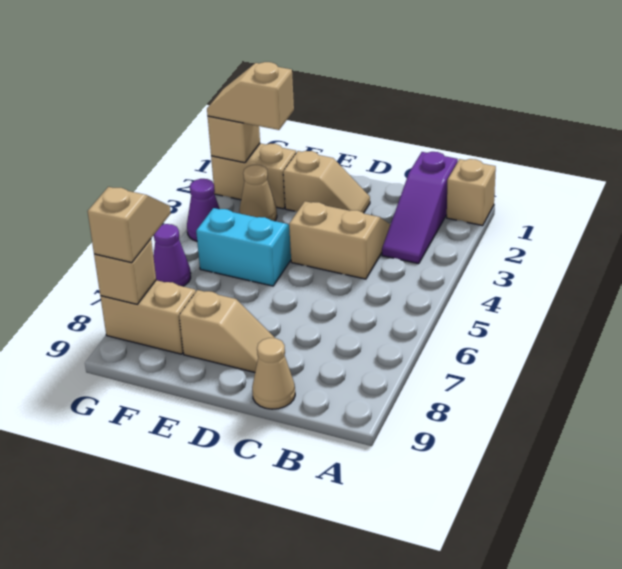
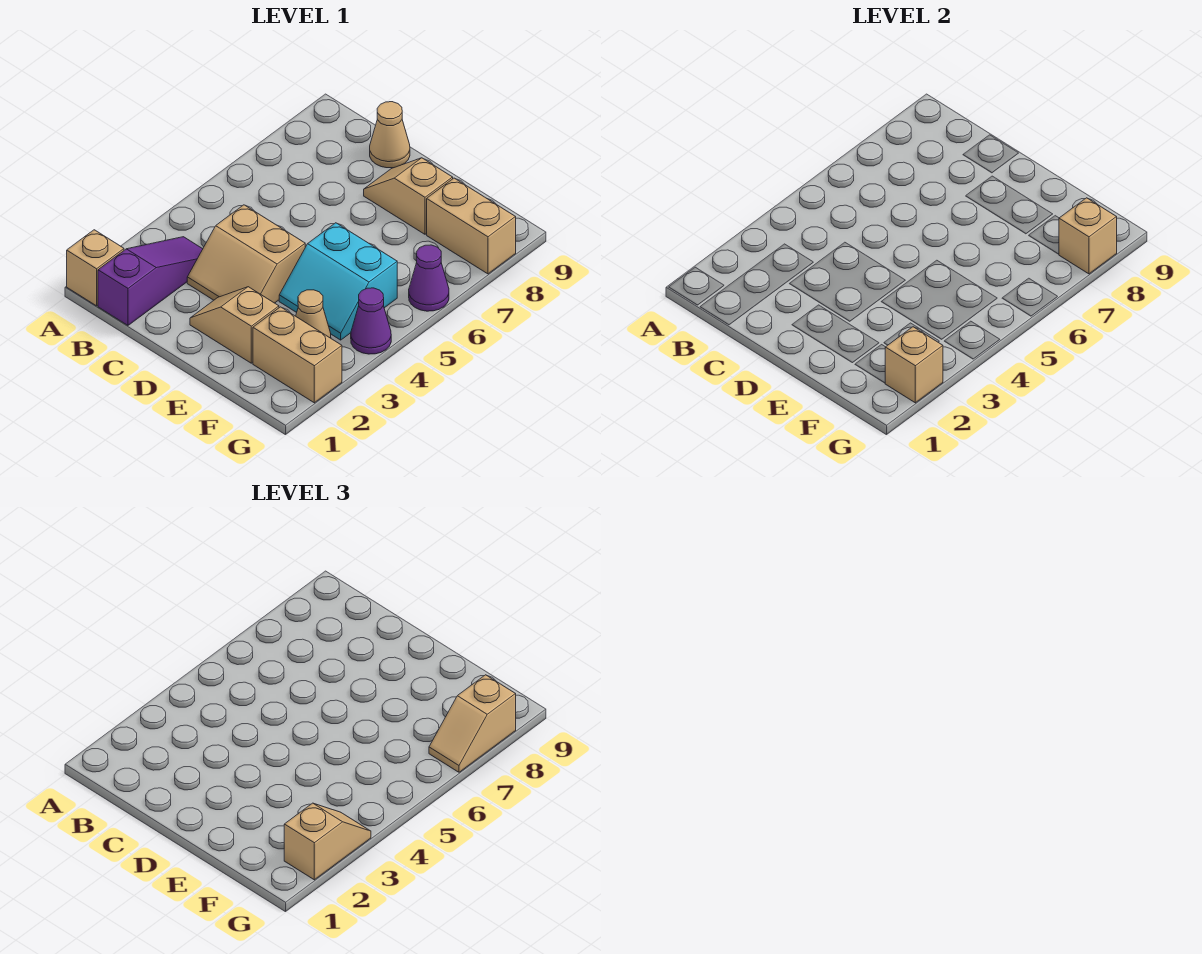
tan 1x2 slope [207,62,294,130] -> tan 1x2 slope turned to [284,803,371,880]

